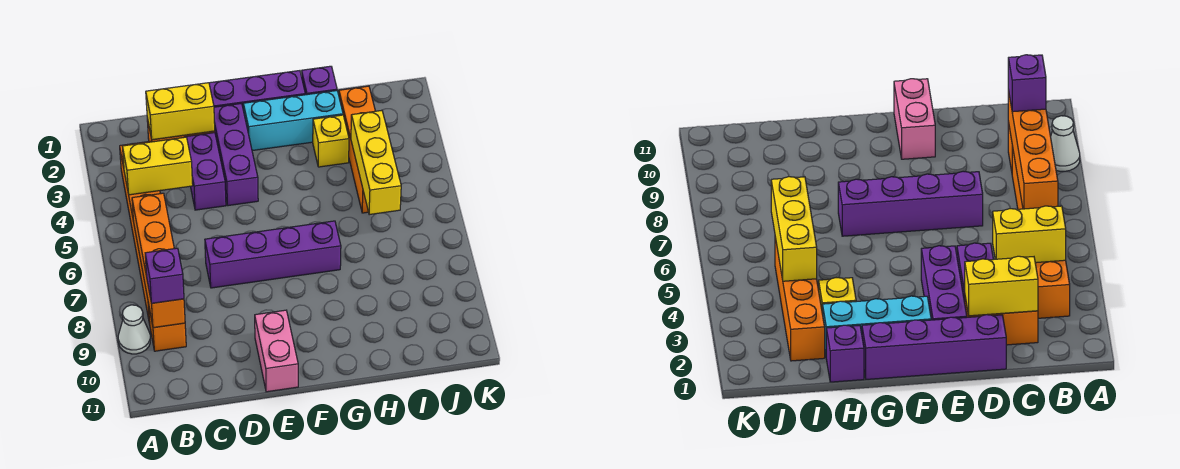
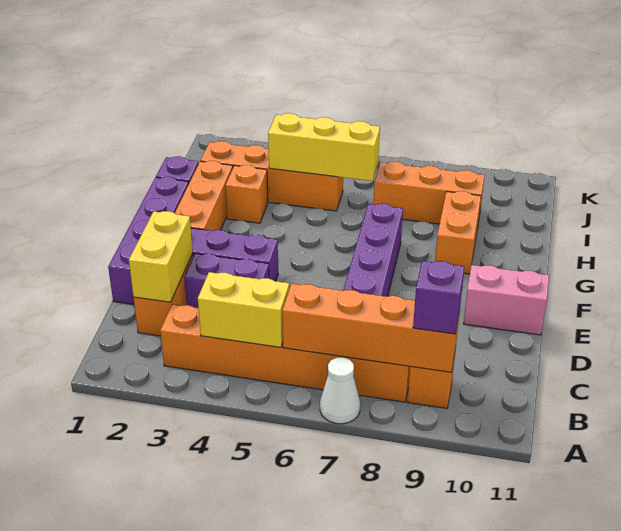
white 1x1 cone [118,305,150,354] -> white 1x1 cone moved to [320,357,360,424]
yellow 1x2 brick [122,137,193,195] -> yellow 1x2 brick turned to [198,272,289,347]
cyan 1x3 brick [243,91,343,151] -> orange 1x3 brick [175,161,233,231]
none -> orange 1x2 brick [435,191,481,274]
yellow 1x1 brick [313,115,349,167] -> orange 1x1 brick [225,165,268,223]
none -> orange 1x3 brick [374,162,485,224]

